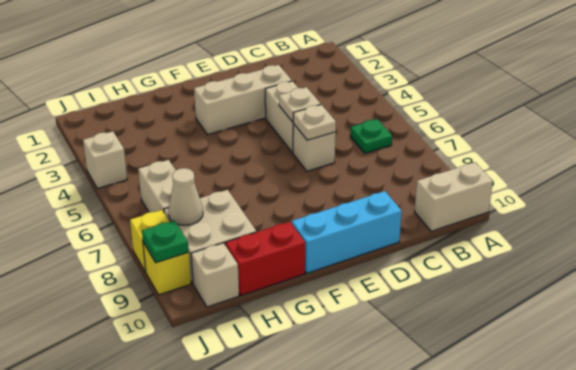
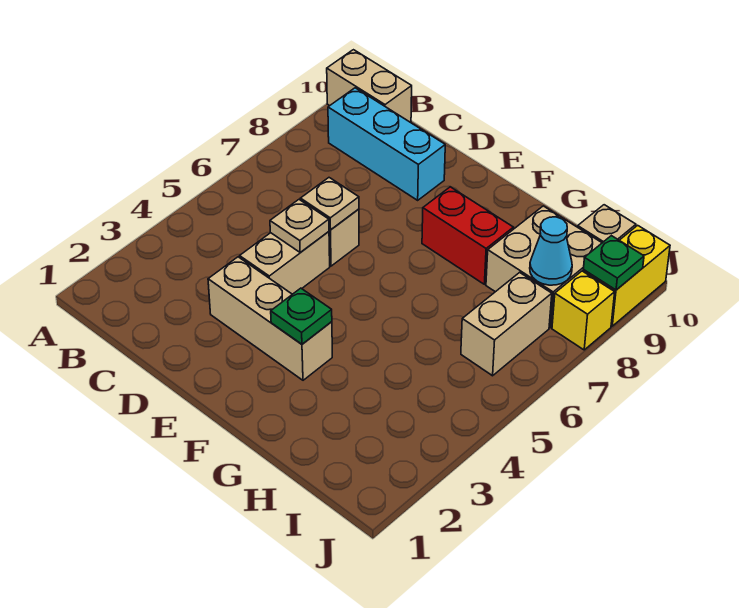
green 1x1 plate [350,119,392,153] -> green 1x1 plate moved to [271,288,332,344]
cyan 1x3 brick [292,191,402,273] -> cyan 1x3 brick moved to [328,88,445,200]
red 1x2 brick [225,222,305,296] -> red 1x2 brick moved to [422,187,513,284]
tan 1x1 cone [168,168,203,225] -> cyan 1x1 cone [530,217,572,285]
tan 1x1 brick [83,131,127,189] -> none
yellow 1x1 brick [143,243,191,295] -> yellow 1x2 brick [583,225,670,326]

